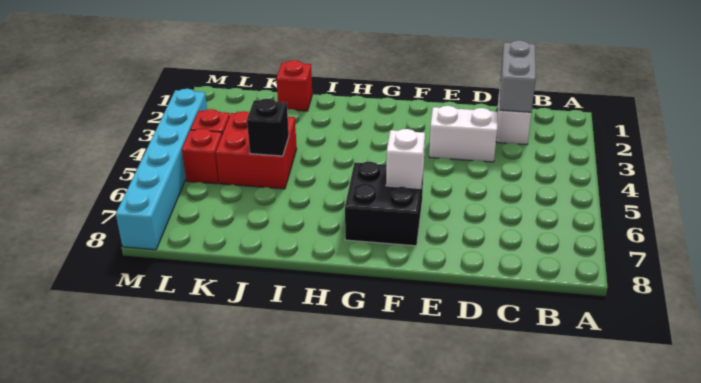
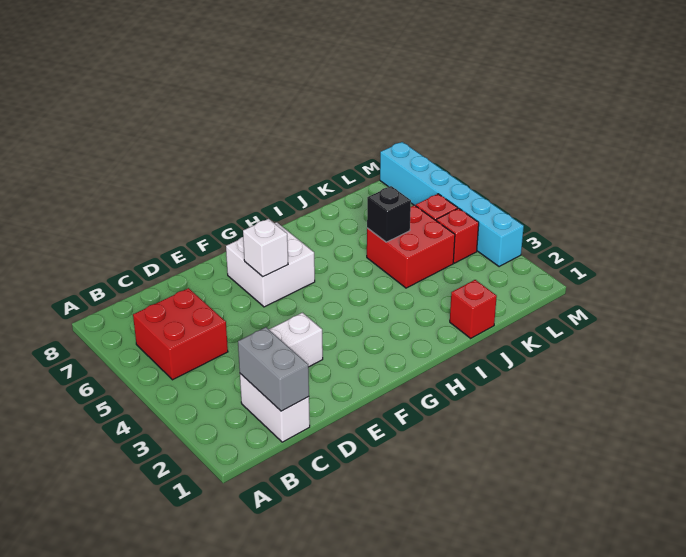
none -> red 2x2 brick [133,288,228,380]
black 2x2 brick [345,162,424,246] -> white 2x2 brick [226,222,315,307]

